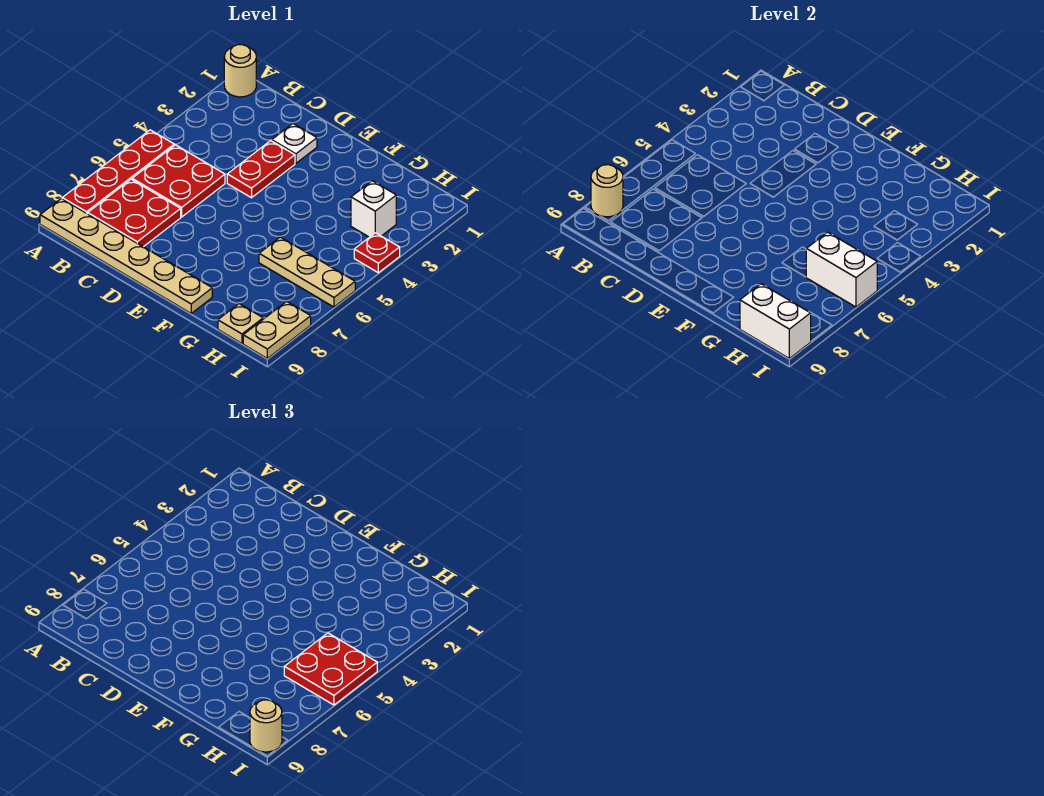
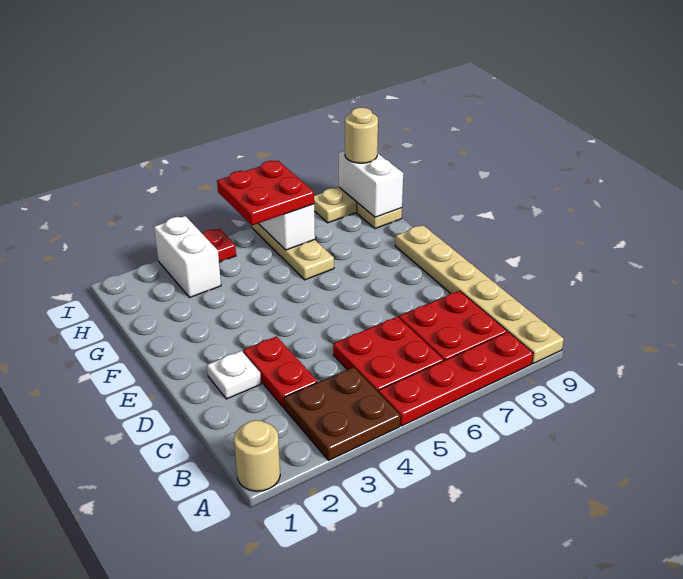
none -> brown 2x2 plate [284,367,400,460]
tan 1x1 round brick [591,165,623,217] -> none
red 1x2 plate [227,141,295,198] -> red 1x2 plate turned to [243,337,318,408]
white 1x1 brick [351,181,396,237] -> white 1x2 brick [154,216,221,297]

